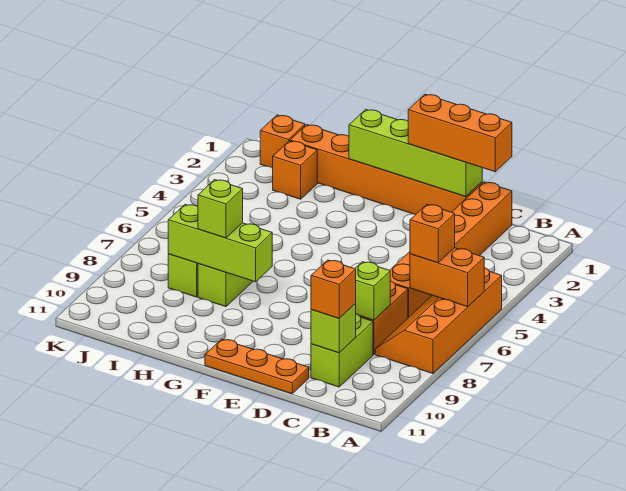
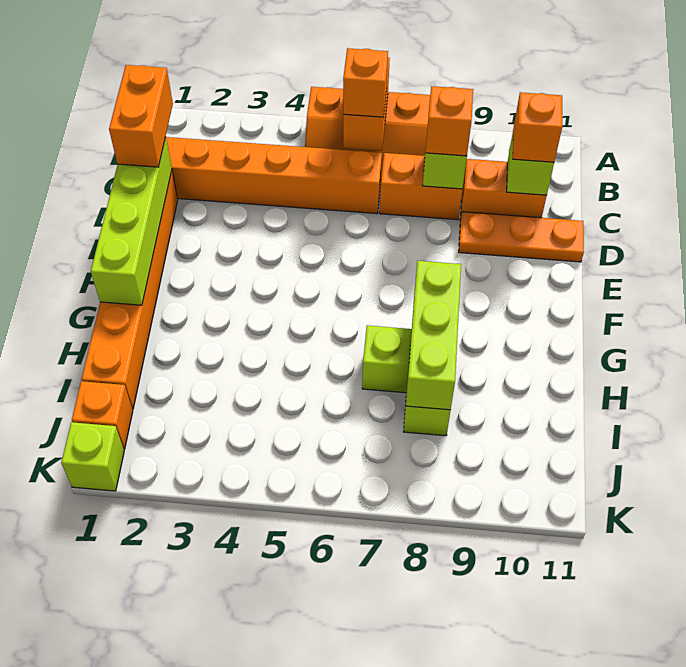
orange 1x3 brick [408,94,512,172] -> orange 1x2 brick [109,65,173,167]
lime 1x2 brick [311,314,373,387] -> orange 1x2 brick [461,159,547,218]
orange 1x3 plate [205,339,309,394] -> orange 1x3 plate turned to [459,212,584,262]
lime 1x1 brick [198,180,243,238] -> lime 1x1 brick moved to [61,422,124,491]
orange 1x1 brick [273,141,317,199] -> orange 1x1 brick moved to [426,86,473,156]

